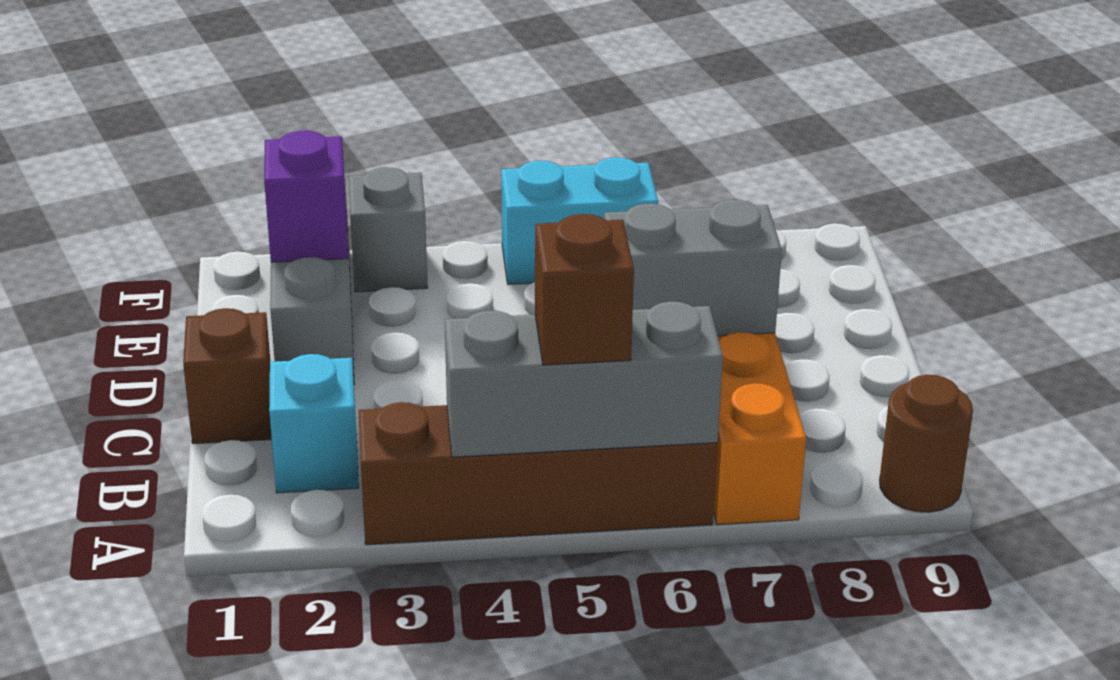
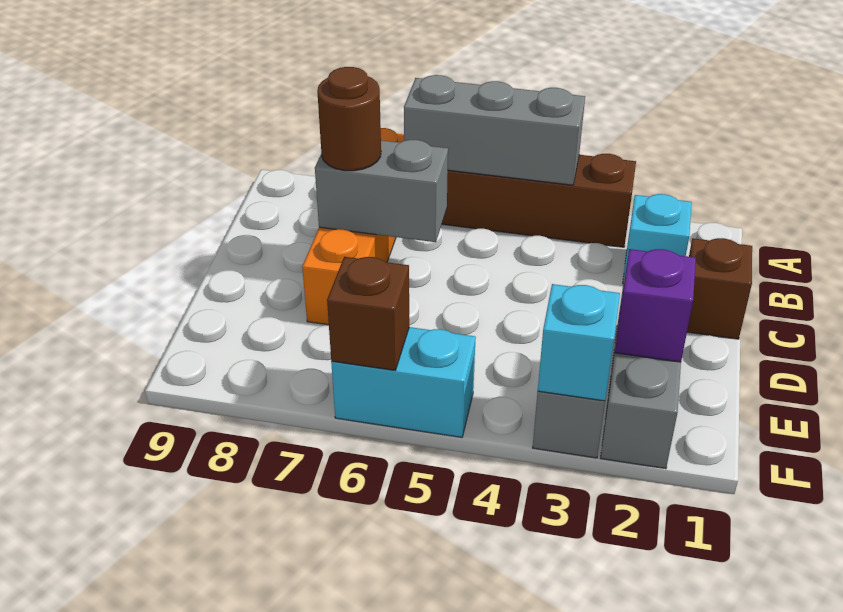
brown 1x1 brick [535,214,634,365] -> brown 1x1 brick moved to [327,257,409,370]
brown 1x1 round brick [879,375,973,512] -> brown 1x1 round brick moved to [317,67,381,171]
none -> cyan 1x1 brick [538,284,620,401]

